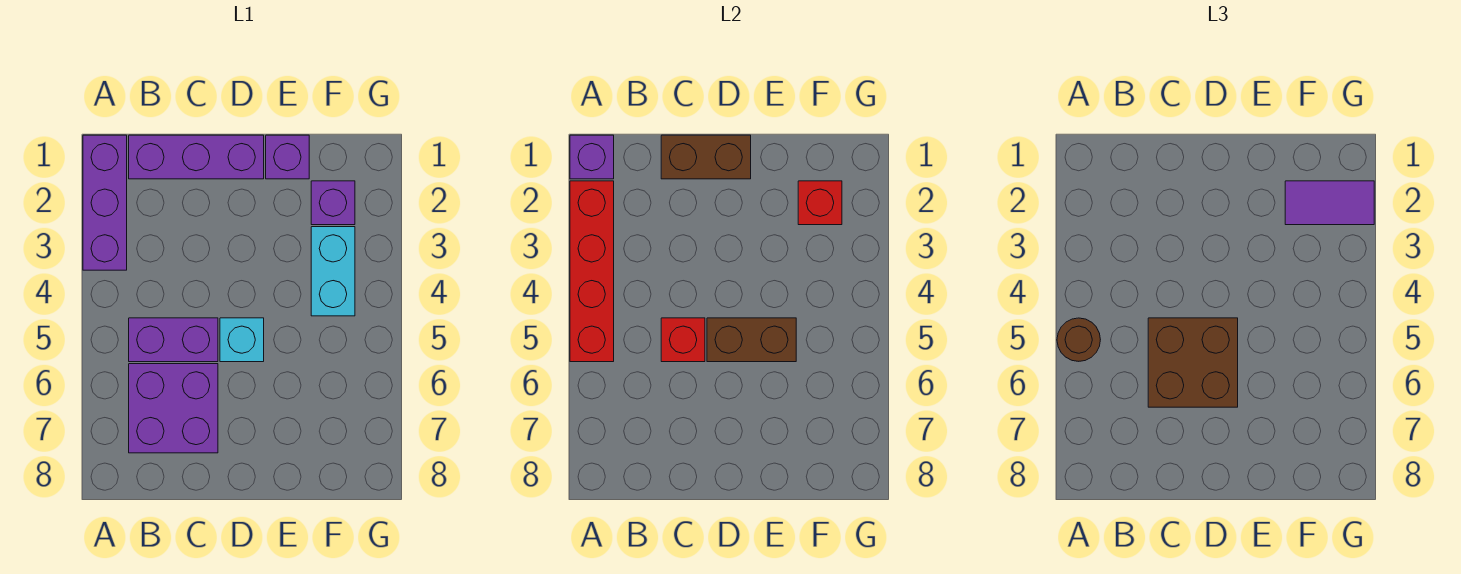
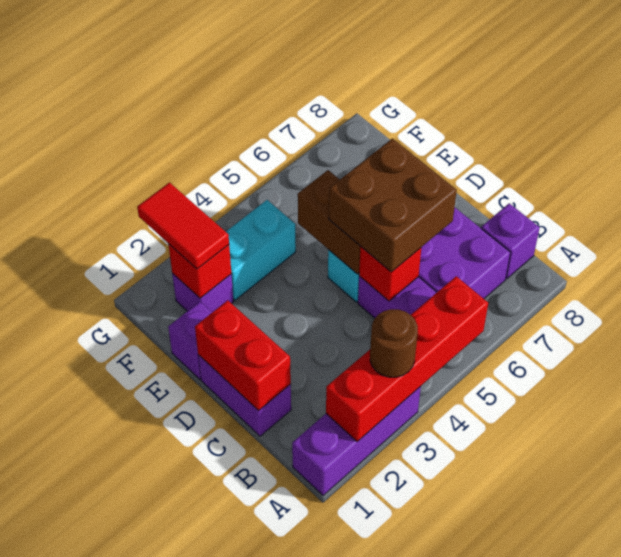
purple 1x1 brick [570,135,614,179] -> purple 1x1 brick moved to [481,203,540,279]
brown 1x1 round brick [1057,318,1100,361] -> brown 1x1 round brick moved to [370,309,418,377]
purple 1x3 brick [129,135,264,179] -> purple 1x2 brick [198,355,291,436]
brown 1x2 brick [661,135,751,179] -> red 1x2 brick [195,300,291,411]
purple 1x2 tile [1285,181,1374,225] -> red 1x2 tile [137,183,229,269]

